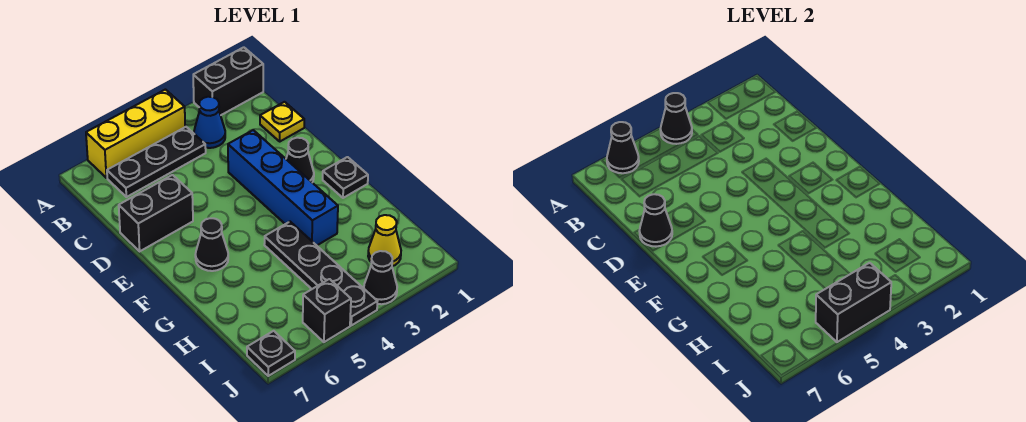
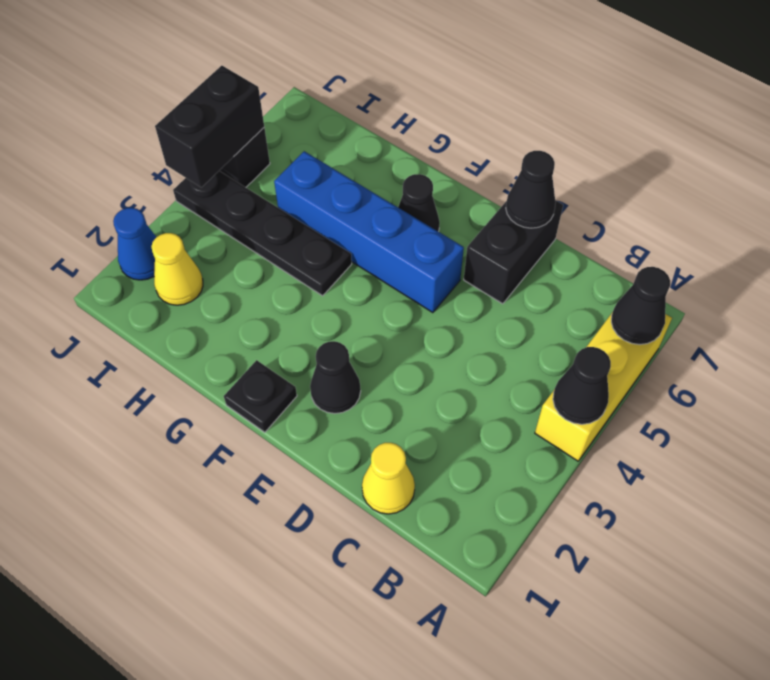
black 1x2 brick [193,47,263,115] -> none
blue 1x1 cone [194,97,225,148] -> blue 1x1 cone moved to [113,208,156,280]
black 1x3 plate [107,127,206,197] -> none
yellow 1x1 plate [260,102,304,141] -> yellow 1x1 cone [362,443,415,514]
blue 1x4 brick [228,130,338,245] -> blue 1x4 brick moved to [274,151,464,313]
black 1x1 cone [364,251,397,304] -> none
black 1x1 plate [247,331,295,376] -> none

